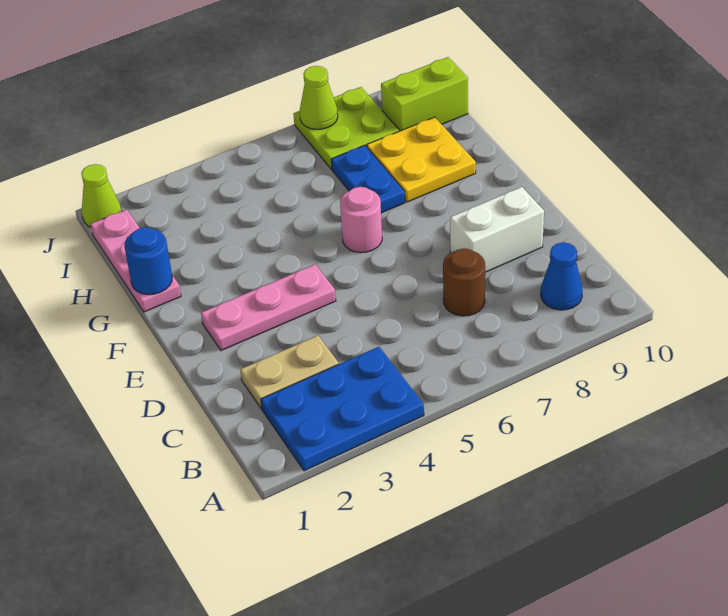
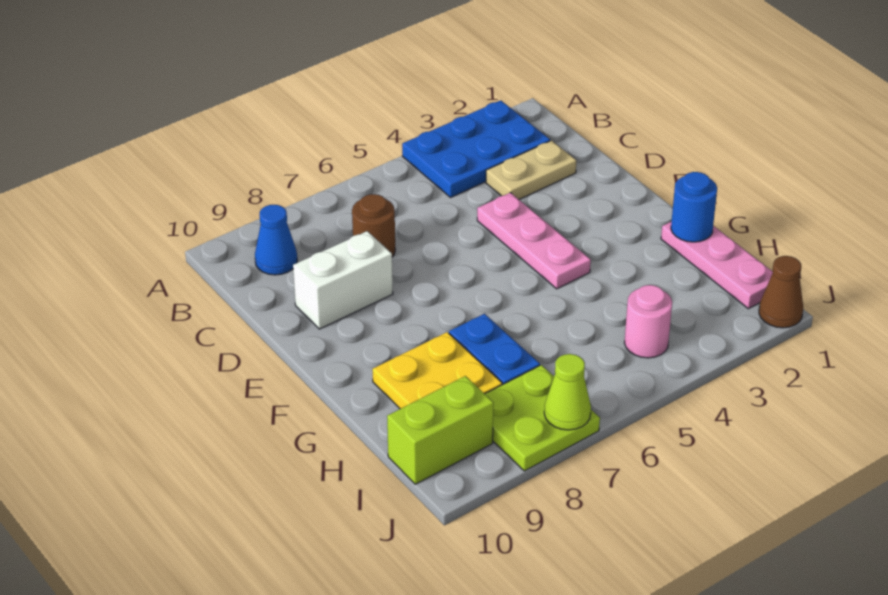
pink 1x3 plate [201,264,336,351] -> pink 1x3 plate turned to [477,193,591,289]
pink 1x1 round brick [340,187,382,253] -> pink 1x1 round brick moved to [624,285,672,358]
lime 1x1 cone [81,164,122,227] -> brown 1x1 cone [759,256,803,328]

